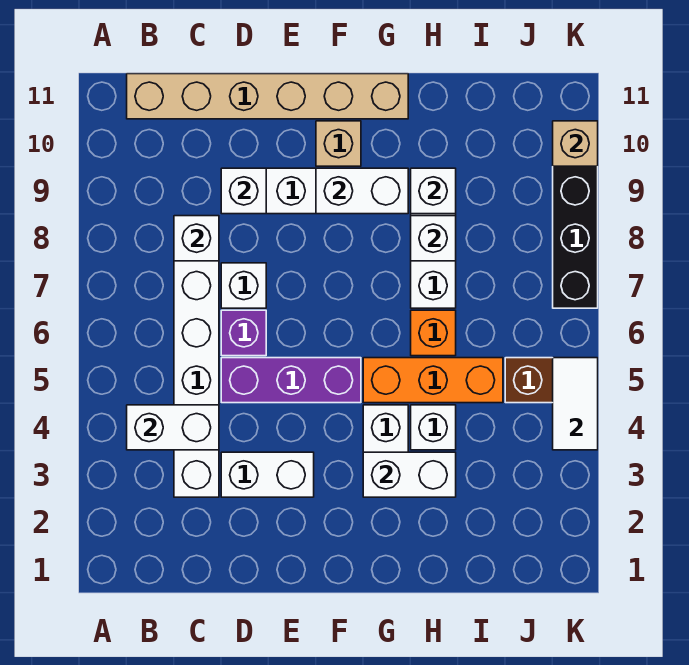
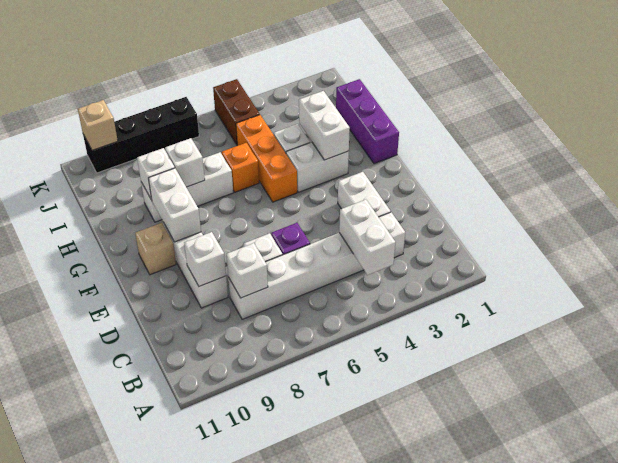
tan 1x6 brick [127,74,408,119] -> none
purple 1x3 brick [221,358,361,403] -> purple 1x3 brick moved to [336,79,399,164]
white 1x2 tile [553,358,598,450] -> none

